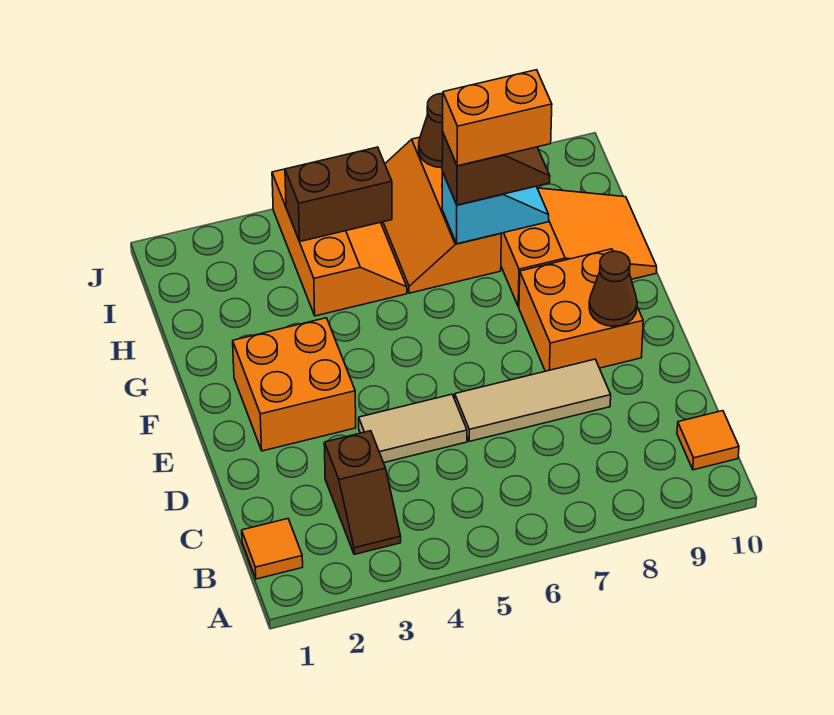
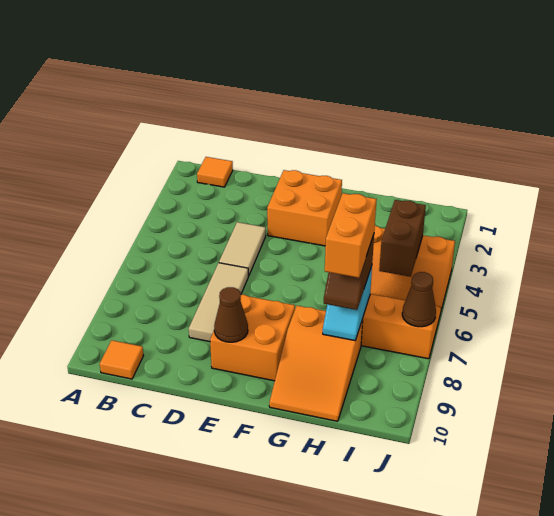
brown 1x2 slope [324,431,401,555] -> none

